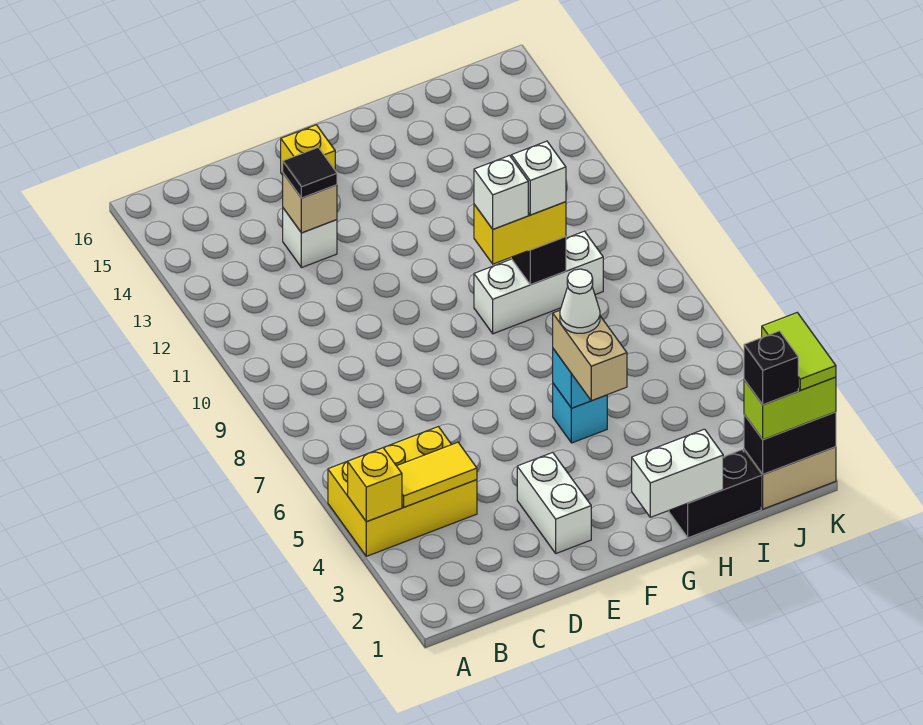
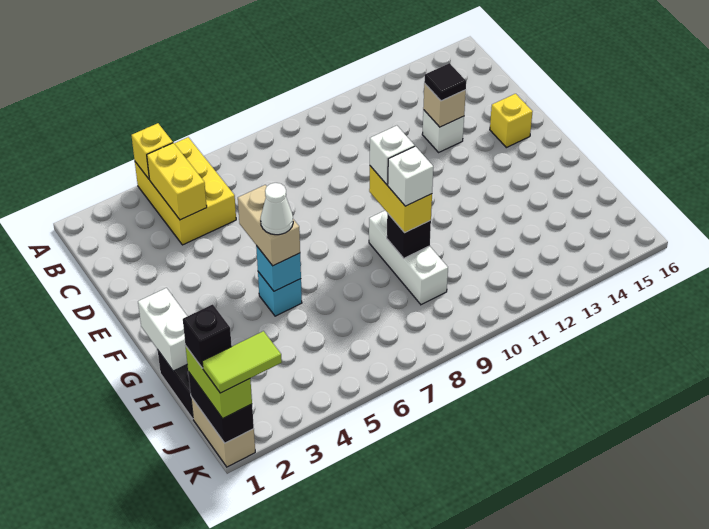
yellow 1x2 tile [397,442,477,507] -> yellow 1x2 brick [147,143,207,220]
white 1x2 brick [517,452,591,553] -> none
tan 1x2 brick [553,310,627,401] -> tan 1x2 brick turned to [238,185,300,266]

